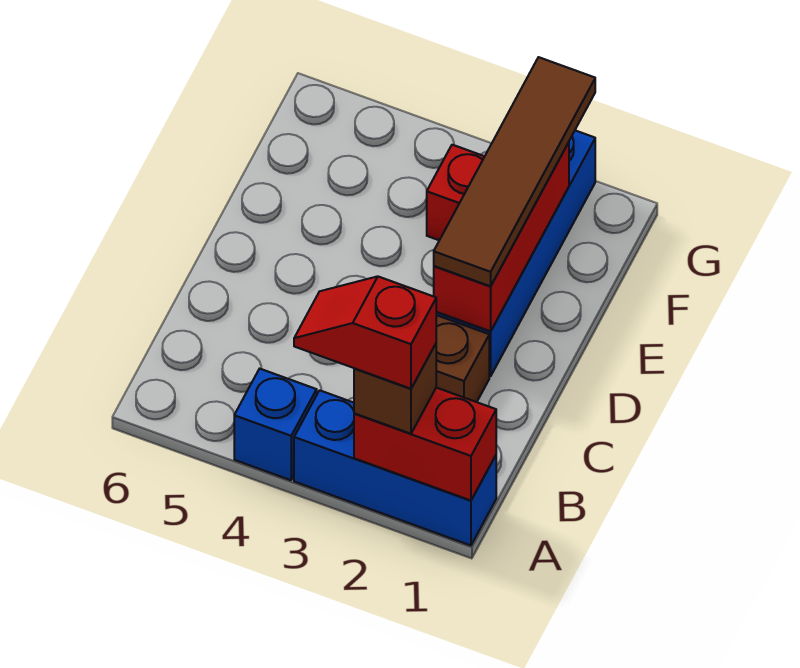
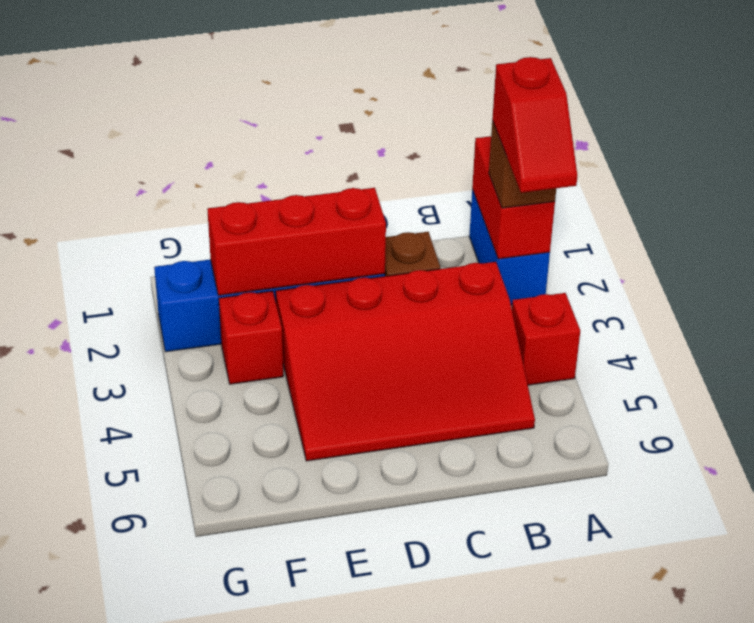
blue 1x3 brick [294,390,496,545] -> blue 1x2 brick [469,190,550,305]
blue 1x1 brick [234,369,317,480] -> red 1x1 brick [512,293,580,385]
none -> red 3x4 slope [276,262,535,461]
brown 1x4 tile [434,57,595,286] -> none

